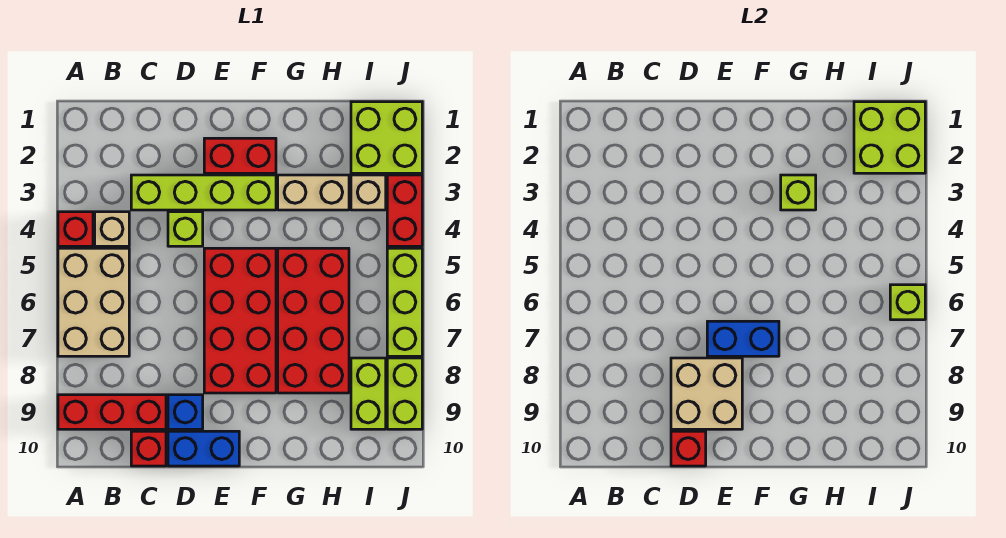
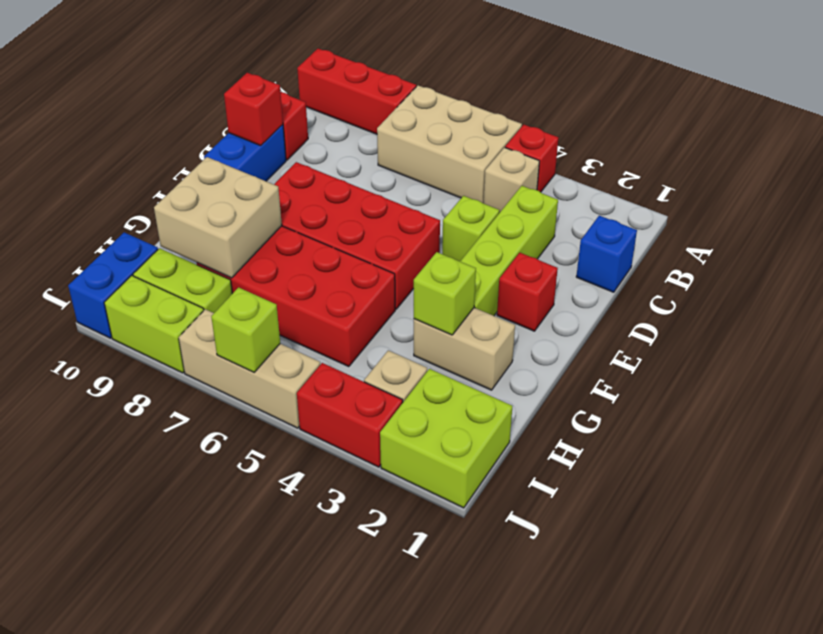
red 1x3 brick [58,395,166,429] -> red 1x3 brick turned to [297,49,416,134]
tan 2x2 brick [671,358,742,429] -> tan 2x2 brick moved to [154,157,282,278]
blue 1x1 brick [168,395,203,429] -> blue 1x1 brick moved to [576,216,637,292]
red 1x2 brick [204,138,276,173] -> red 1x1 brick [497,253,558,331]
blue 1x2 brick [707,321,779,356] -> blue 1x2 brick moved to [68,233,158,338]
tan 1x2 brick [278,175,349,210] -> tan 1x2 brick turned to [414,308,515,390]
lime 2x2 brick [854,102,925,173] -> none
lime 1x3 brick [387,248,422,356] -> tan 1x3 brick [179,309,320,428]

